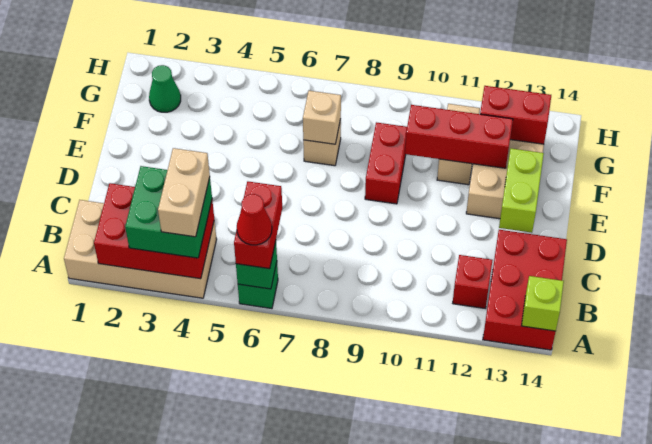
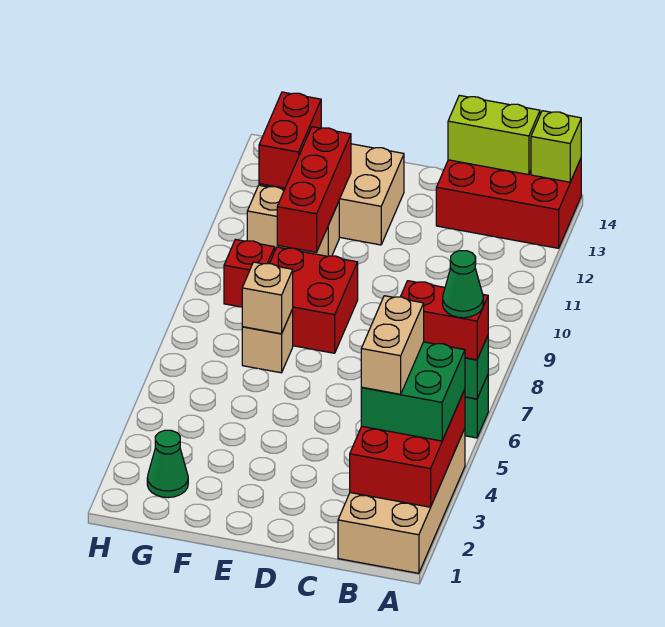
tan 1x2 brick [158,148,210,237] -> tan 1x2 brick turned to [361,296,424,394]
red 1x1 cone [237,194,272,245] -> green 1x1 cone [443,251,483,318]
red 1x1 brick [453,255,493,308] -> red 1x1 brick moved to [224,239,275,307]
lime 1x2 brick [499,148,544,233] -> lime 1x2 brick moved to [448,95,540,175]
red 1x2 brick [365,122,407,204] -> red 2x2 brick [270,247,358,353]

